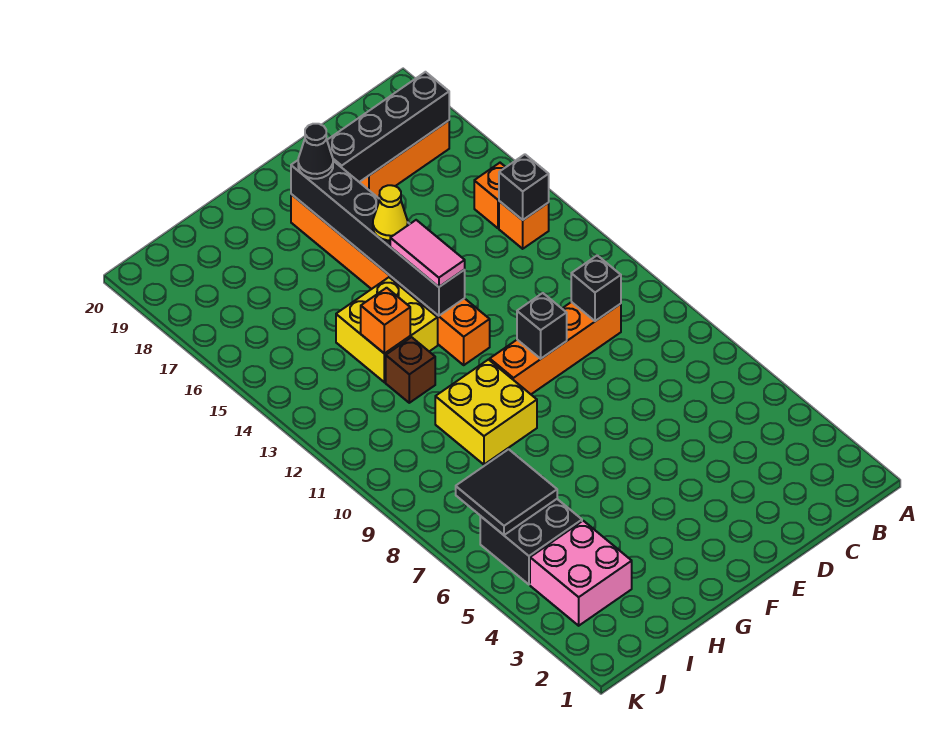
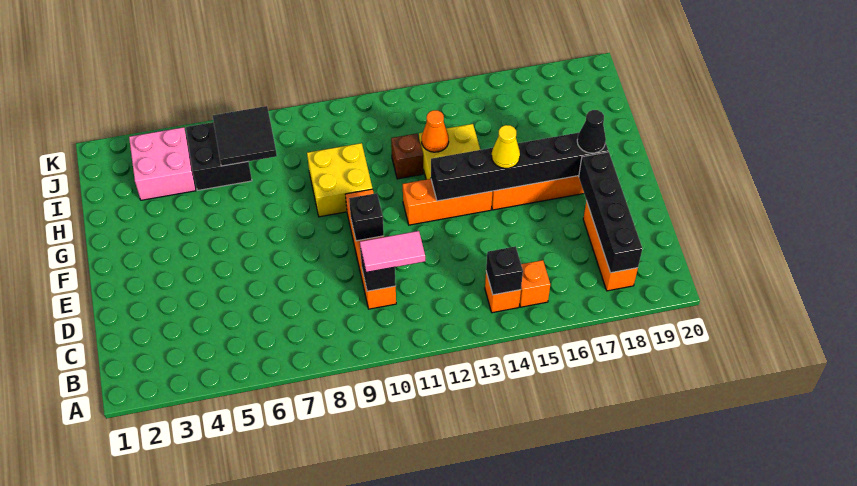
pink 1x2 tile [390,220,465,287] -> pink 1x2 tile moved to [360,231,425,272]
orange 1x1 brick [361,288,410,354] -> orange 1x1 cone [422,110,449,152]

